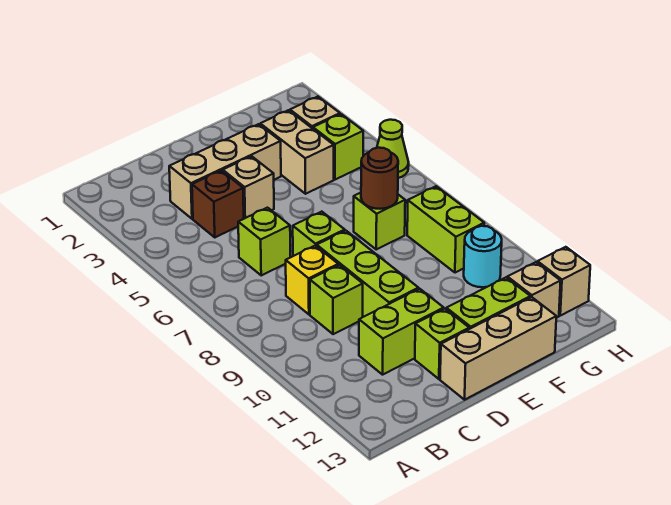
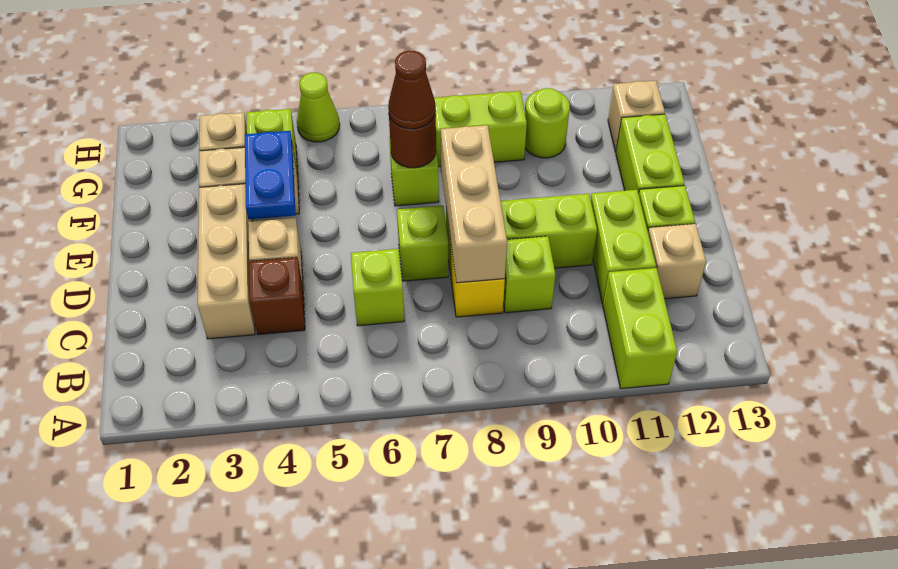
none -> lime 1x2 brick [603,268,677,389]
tan 1x3 brick [440,297,556,400] -> tan 1x3 brick moved to [441,125,507,283]
none -> blue 1x2 plate [245,131,296,219]
none -> brown 1x1 cone [388,51,436,129]
cyan 1x1 round brick [464,226,502,287] -> lime 1x1 round brick [525,88,570,158]
tan 1x1 brick [537,247,590,316] -> tan 1x1 brick moved to [648,224,706,299]

